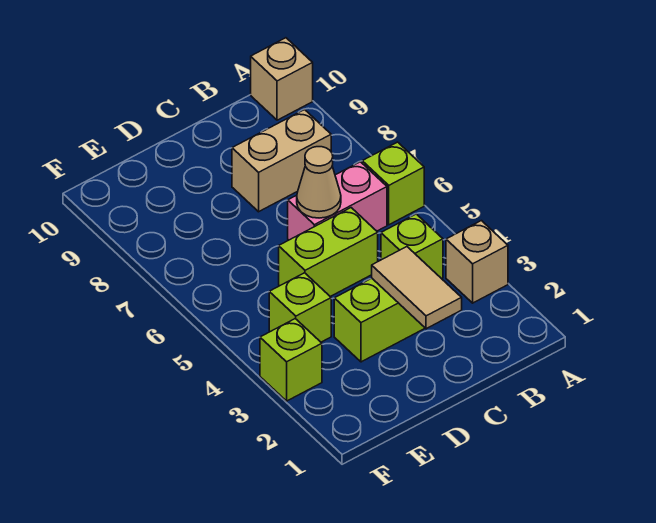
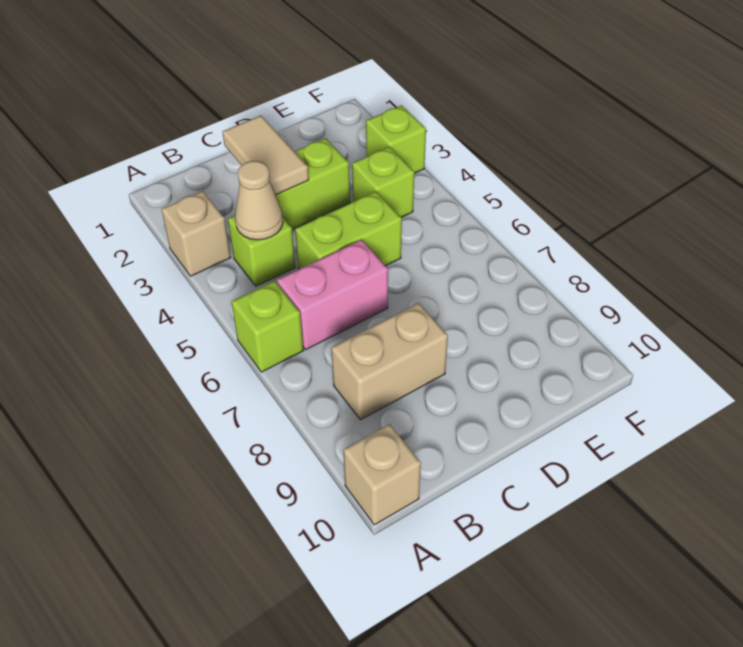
tan 1x1 cone [297,147,341,218] -> tan 1x1 cone moved to [235,161,283,240]

